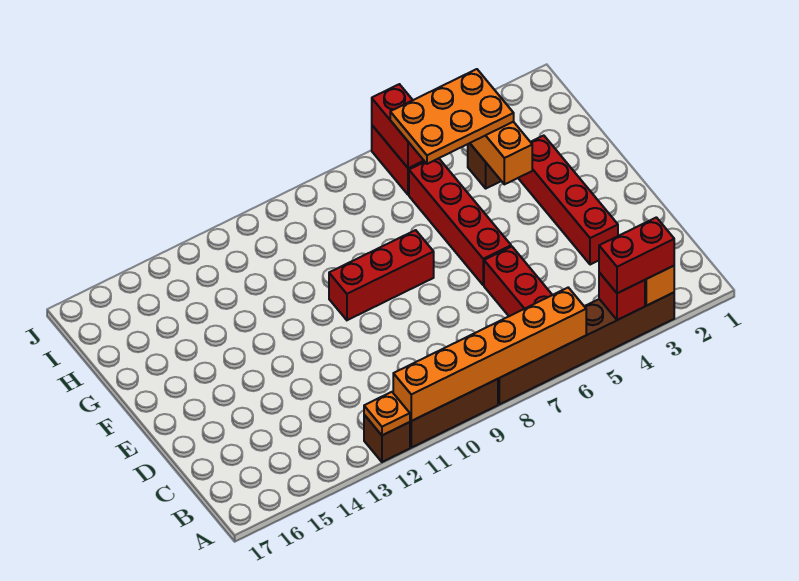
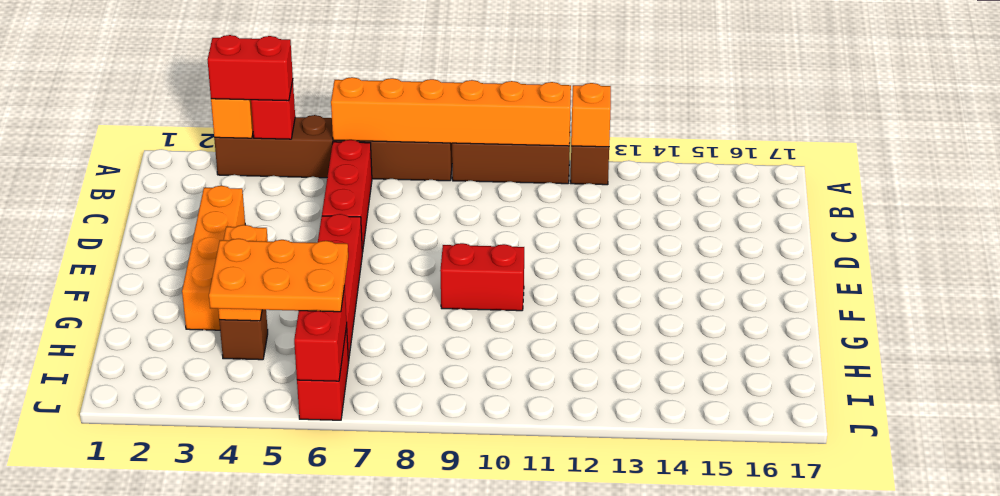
orange 1x1 plate [364,392,410,435] -> orange 1x1 brick [571,83,611,147]
red 1x4 brick [518,136,618,265] -> orange 1x4 brick [182,186,245,330]
red 1x3 brick [329,230,434,320] -> red 1x2 brick [440,243,524,311]

